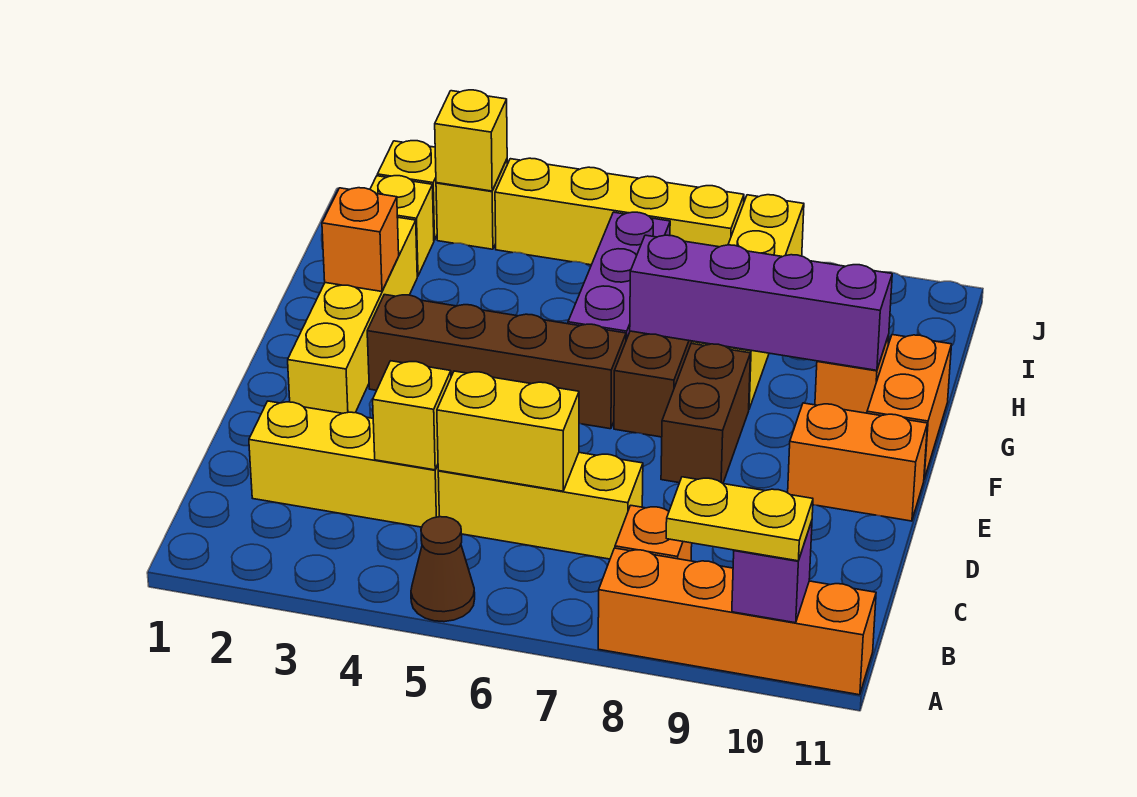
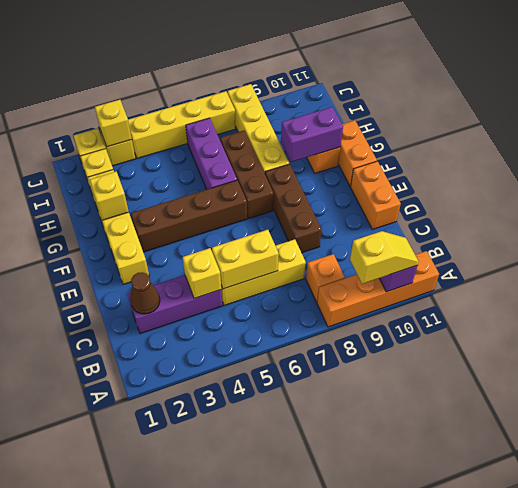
brown 1x1 cone [411,517,475,622] -> brown 1x1 cone moved to [130,272,160,314]
yellow 1x2 plate [666,477,813,561] -> yellow 1x2 slope [350,231,419,284]
yellow 1x3 brick [249,401,439,527] -> purple 1x3 brick [128,275,223,334]
brown 1x2 brick [661,343,750,483] -> brown 1x3 brick [265,164,322,253]
orange 1x2 brick [788,403,928,521] -> orange 1x2 brick turned to [351,161,401,229]
orange 1x1 brick [322,188,399,292] -> yellow 1x1 brick [90,172,129,220]
purple 1x4 brick [630,235,892,370] -> purple 1x2 brick [281,107,343,162]

